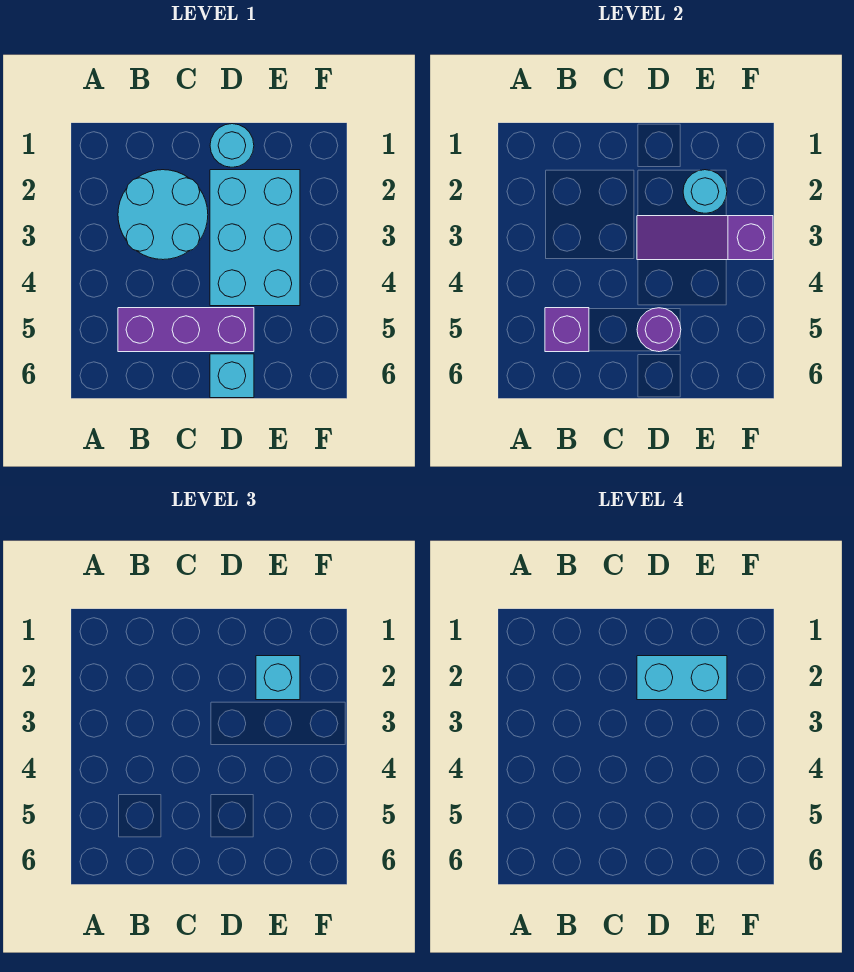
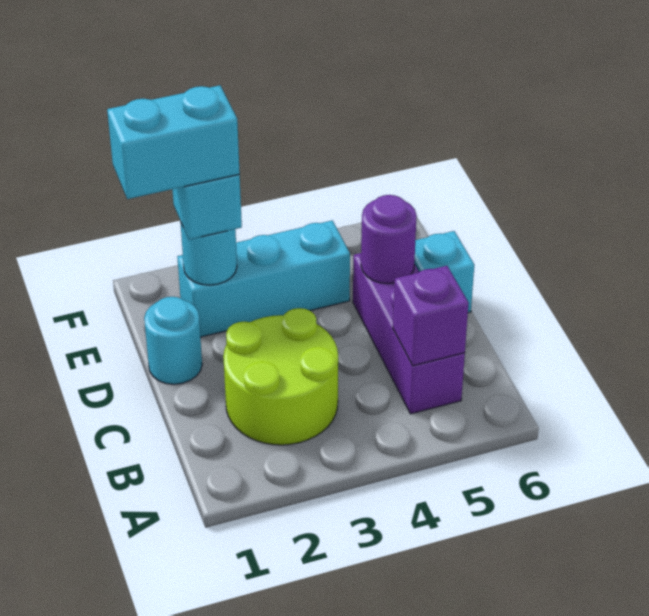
cyan 2x2 round brick [118,170,208,260] -> lime 2x2 round brick [223,308,338,445]
cyan 2x3 brick [210,170,300,306] -> cyan 1x3 brick [177,220,350,337]
cyan 1x2 brick [637,656,727,700] -> cyan 1x2 brick turned to [107,85,240,199]
purple 1x3 slope [637,216,773,260] -> none

